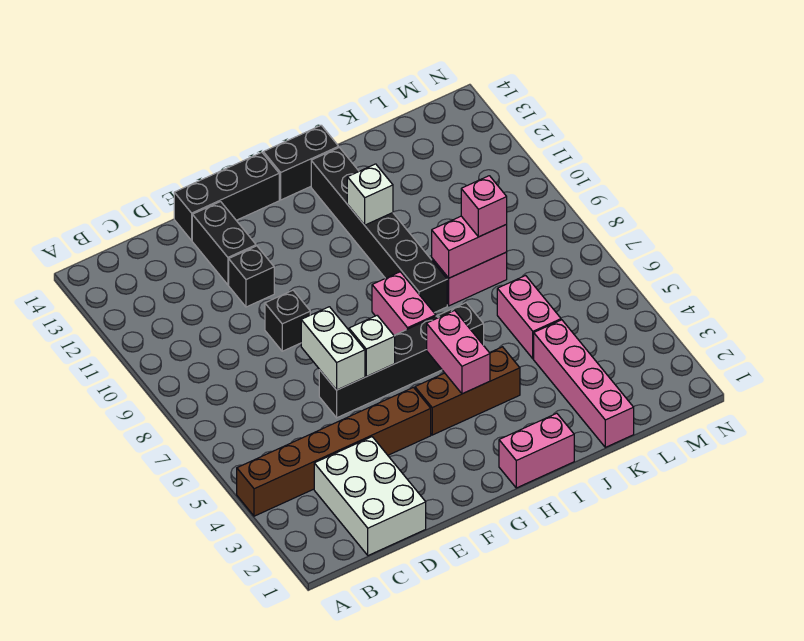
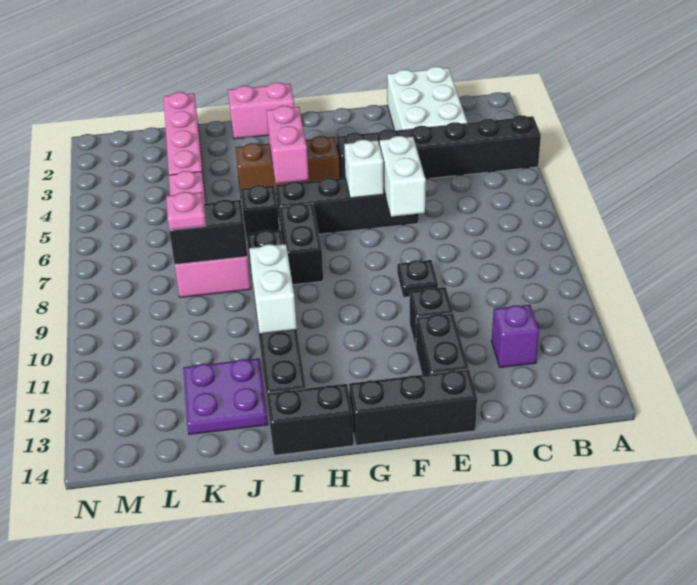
brown 1x6 brick [237,387,431,516] -> black 1x6 brick [336,115,541,179]
none -> purple 1x1 brick [492,305,539,368]
black 1x1 brick [265,290,310,351] -> black 1x1 plate [397,260,438,297]
pink 1x2 brick [372,272,436,335] -> black 1x2 brick [279,203,323,285]
white 1x1 brick [347,164,393,225] -> white 1x2 brick [249,244,297,334]
pink 1x2 brick [432,216,507,278] -> black 1x2 brick [169,200,247,265]
none -> purple 2x2 plate [183,358,268,434]
pink 1x1 brick [461,176,507,237] -> pink 1x1 plate [166,192,206,230]

